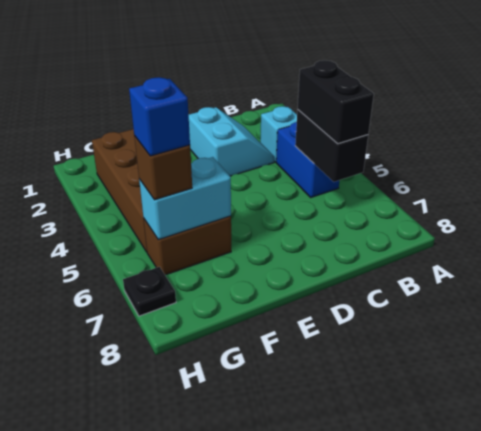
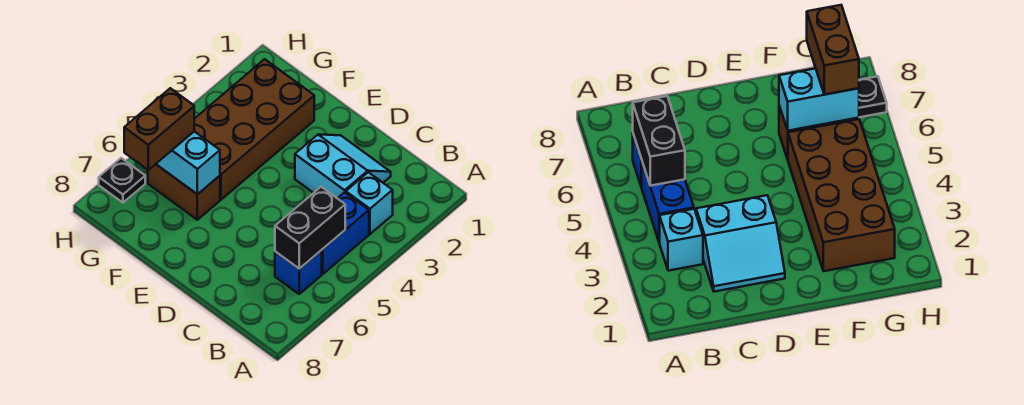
black 1x2 brick [298,60,374,144] -> none
cyan 2x2 slope [189,107,274,176] -> cyan 2x2 slope turned to [295,134,391,198]
brown 1x1 brick [134,136,192,200] -> brown 1x2 brick [124,88,194,170]
blue 1x1 brick [129,77,190,156] -> blue 1x1 brick moved to [275,250,322,294]

